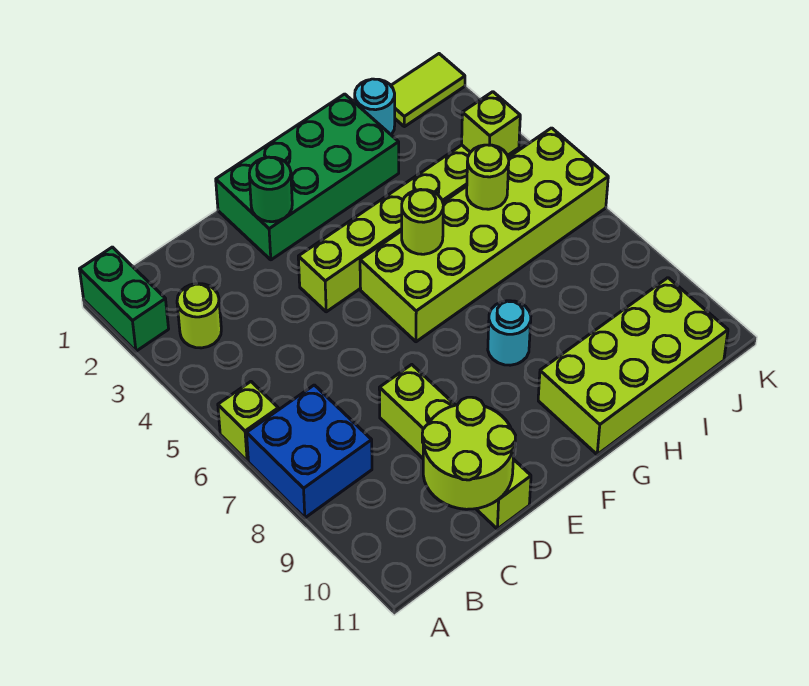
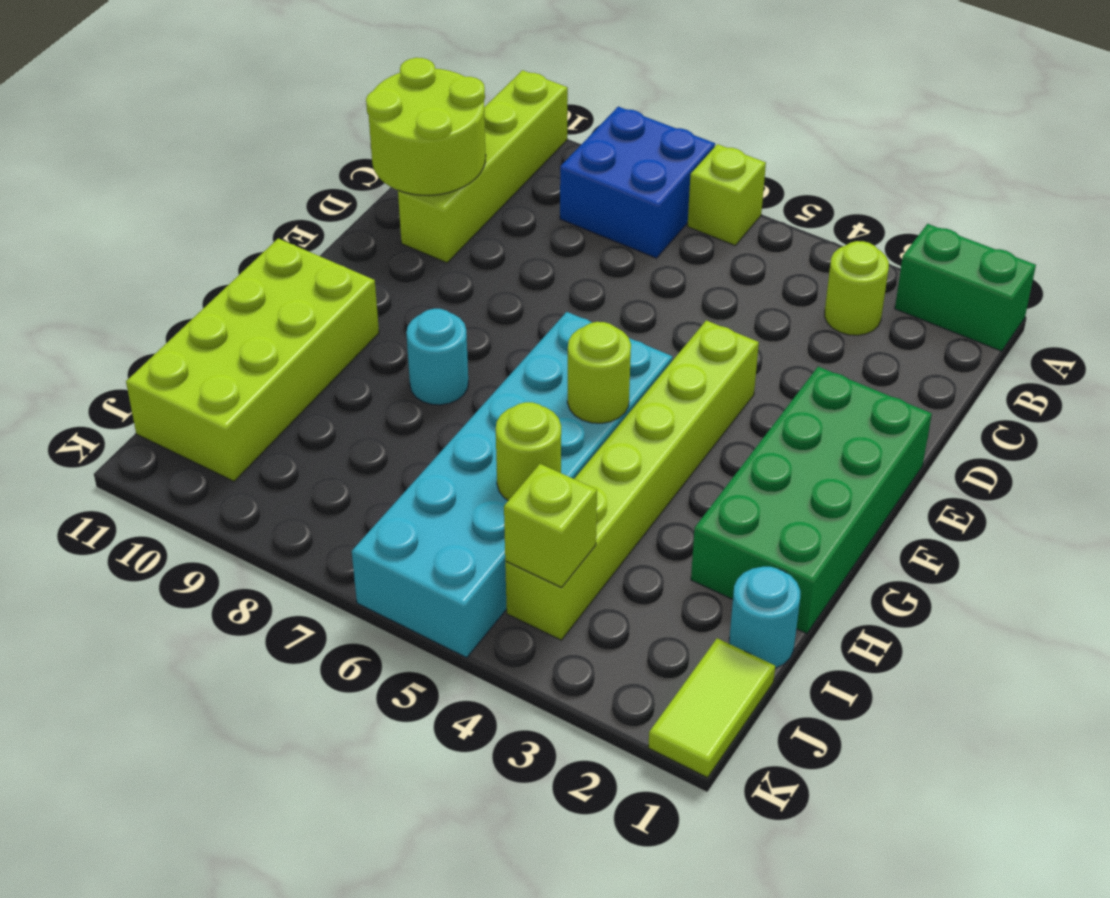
lime 1x4 brick [379,365,531,529] -> lime 1x4 brick turned to [398,70,568,263]
green 1x1 round brick [249,157,292,222] -> none
lime 2x6 brick [360,128,608,342] -> cyan 2x6 brick [352,312,673,658]

